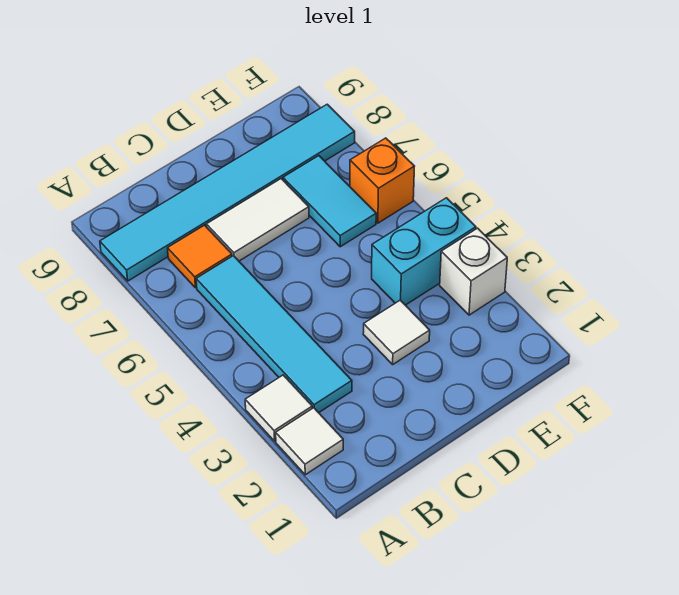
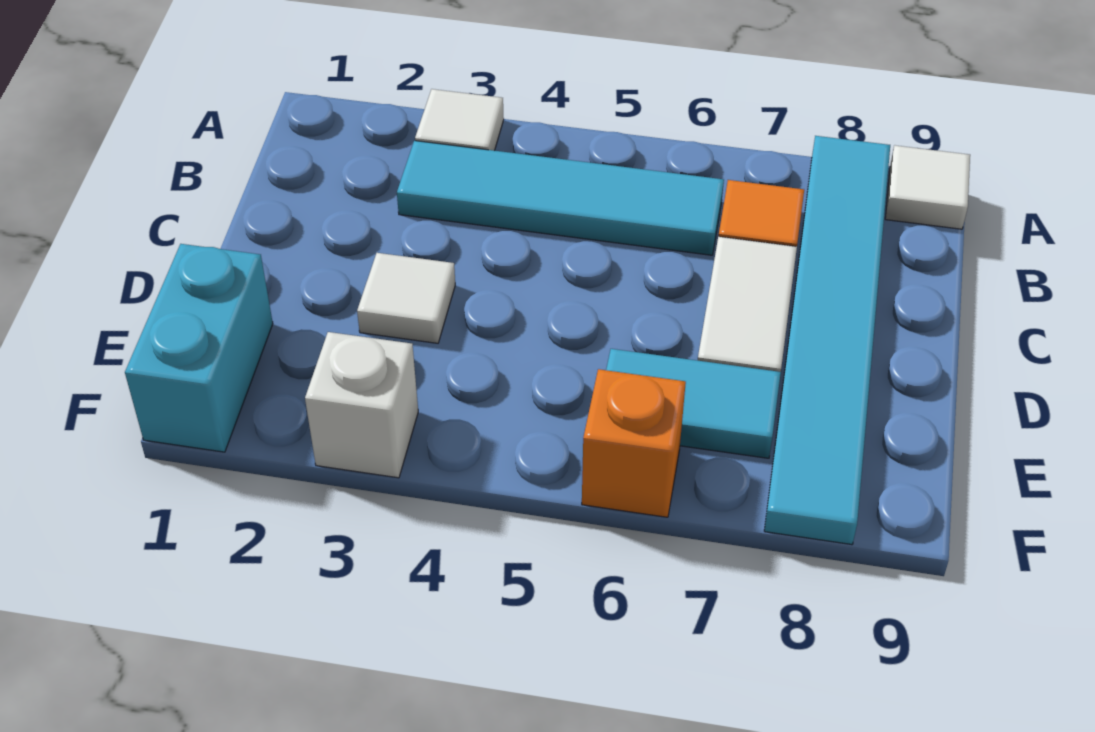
white 1x1 tile [276,408,343,475] -> white 1x1 tile moved to [885,145,970,229]
cyan 1x2 brick [372,198,476,305] -> cyan 1x2 brick moved to [125,244,273,452]

